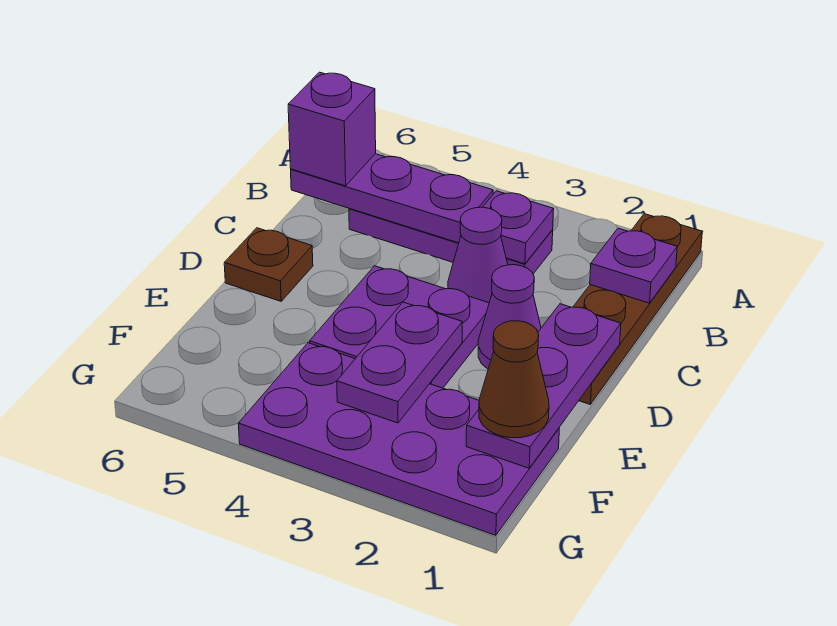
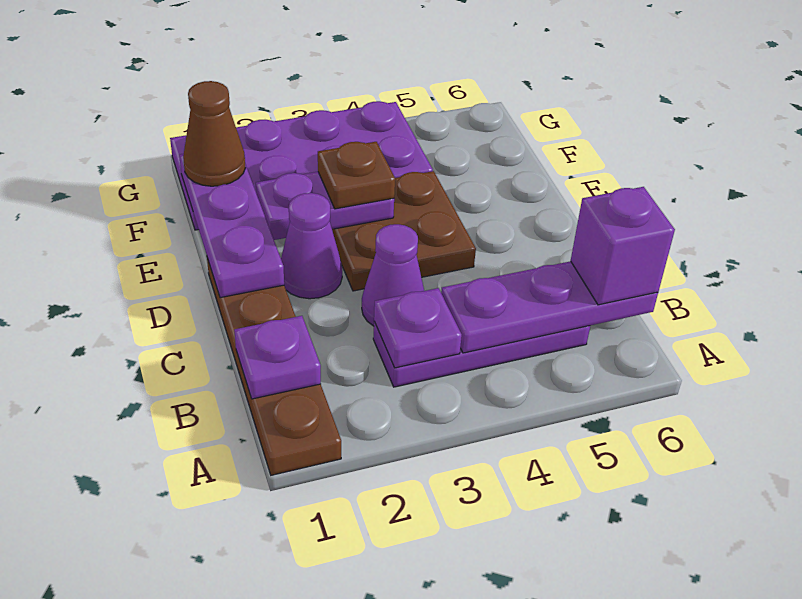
purple 2x2 plate [310,266,489,388] -> brown 2x2 plate [332,171,476,291]
brown 1x1 plate [224,228,313,301] -> brown 1x1 plate moved to [318,142,395,209]
purple 1x2 plate [337,302,462,423] -> purple 1x2 plate turned to [256,172,394,240]

